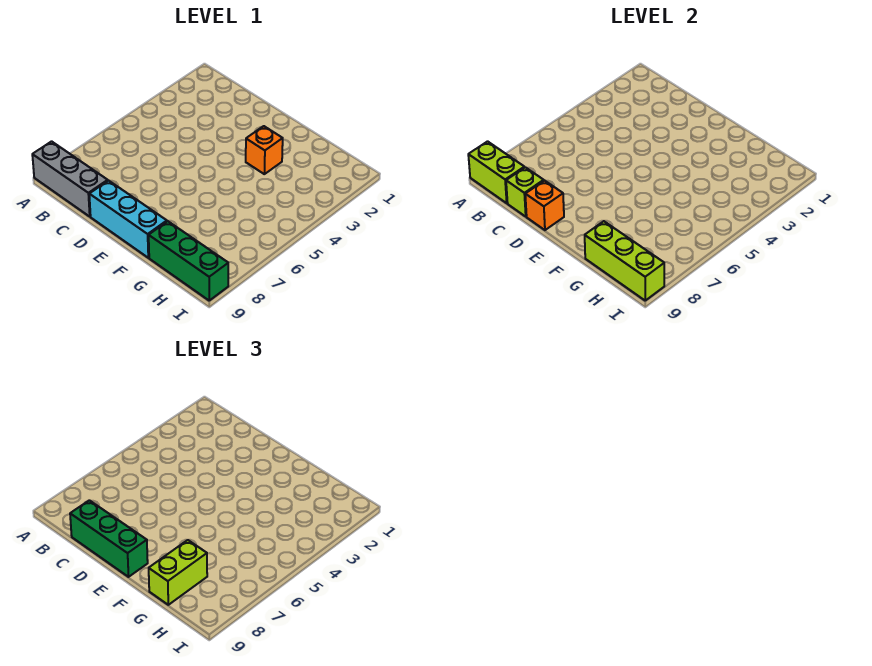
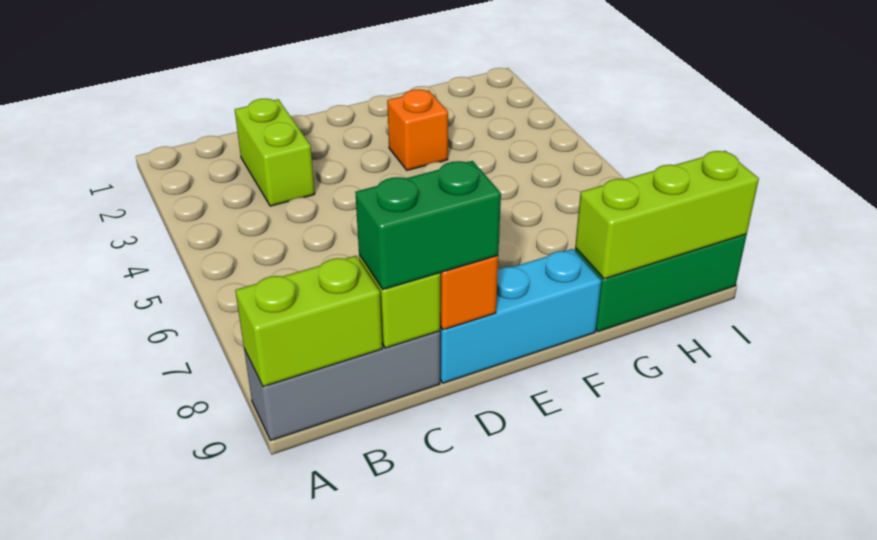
green 1x3 brick [70,500,148,577] -> green 1x2 brick [355,161,501,290]
lime 1x2 brick [149,540,207,605] -> lime 1x2 brick moved to [235,99,315,206]

